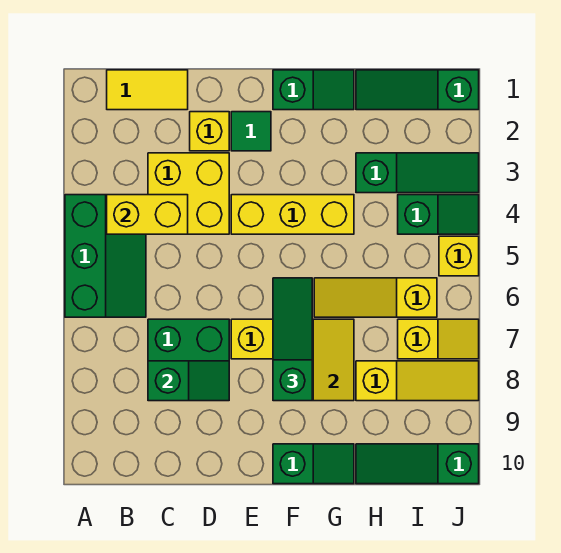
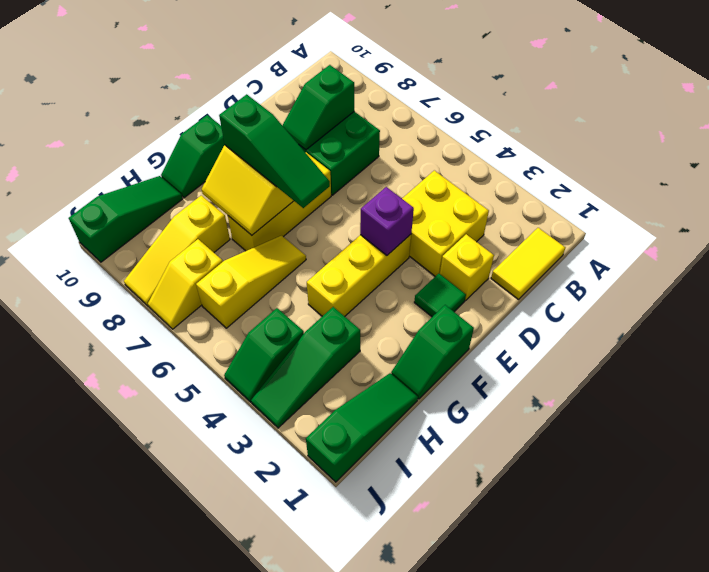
green 2x3 slope [65,195,146,317] -> none
yellow 1x2 brick [107,195,188,234] -> none
none -> purple 1x1 brick [360,187,414,255]
yellow 1x1 brick [439,236,479,276] -> none

